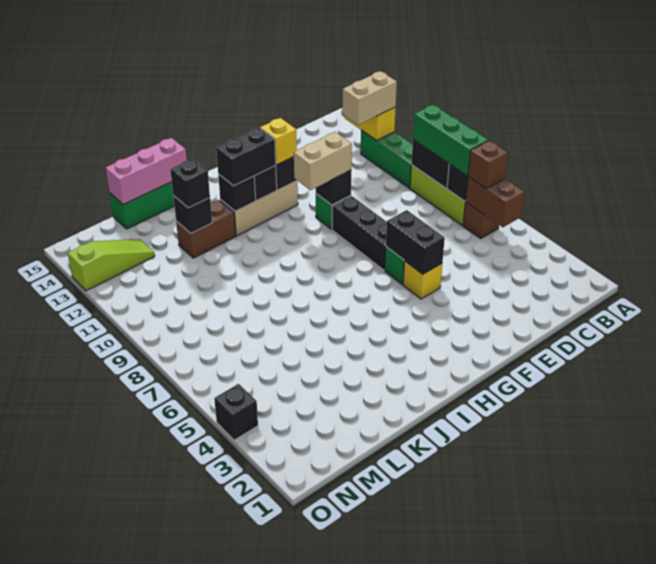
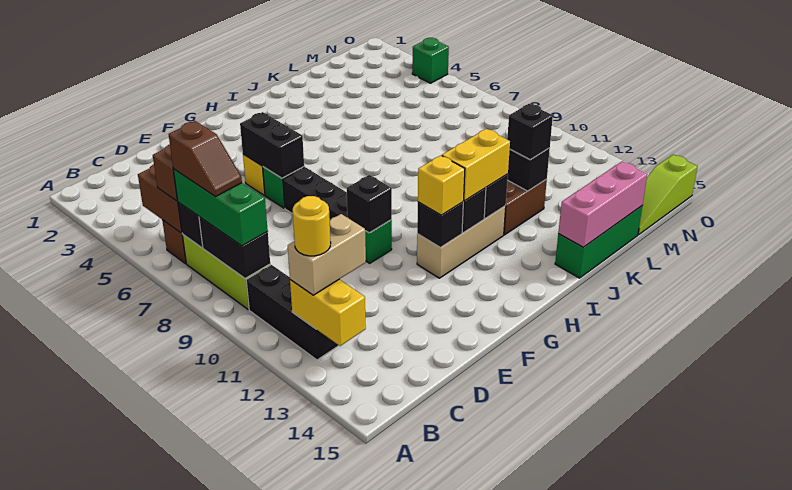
none -> brown 1x2 slope [169,121,242,197]
green 1x3 brick [361,130,413,188] -> black 1x3 brick [246,265,339,360]
none -> yellow 1x1 round brick [293,196,331,256]
tan 1x2 brick [294,132,352,190] -> none
black 1x2 brick [216,128,276,186] -> yellow 1x2 brick [442,129,510,201]
lime 1x3 slope [68,239,155,291] -> lime 1x3 slope moved to [638,155,697,235]
black 1x1 brick [214,384,258,440] -> green 1x1 brick [412,38,449,83]

